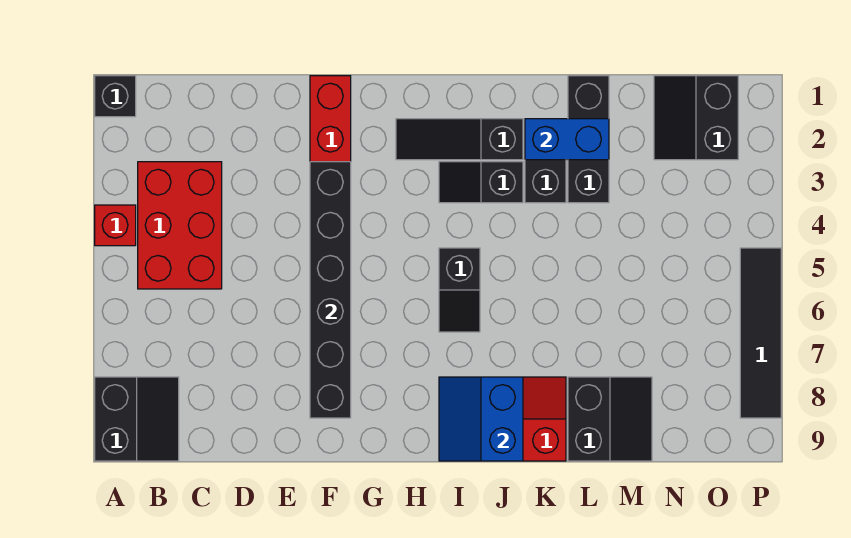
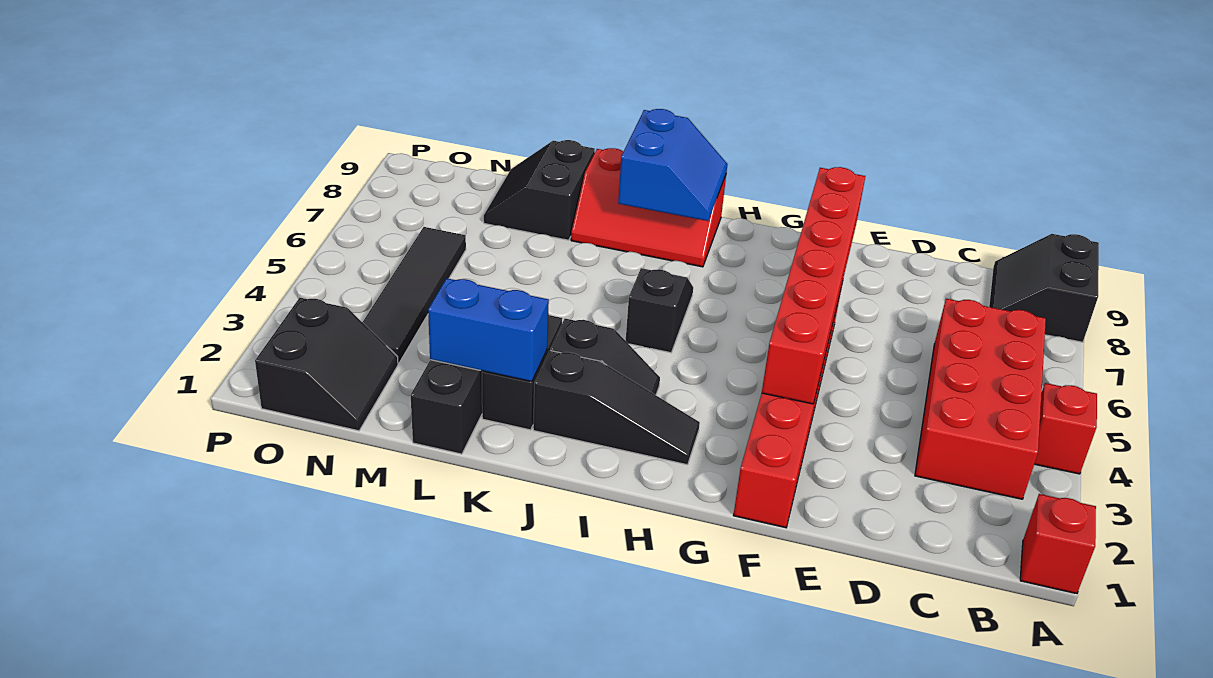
black 1x1 brick [95,76,136,117] -> red 1x1 brick [1020,494,1096,594]
red 2x3 brick [138,162,222,289] -> red 2x4 brick [915,299,1046,499]
black 1x6 brick [310,162,351,418] -> red 1x6 brick [762,167,865,404]
black 1x4 tile [740,248,781,418] -> black 1x4 tile moved to [363,227,466,364]

